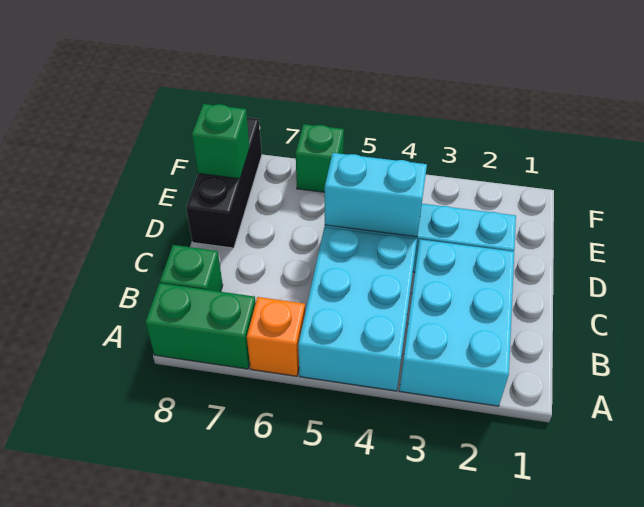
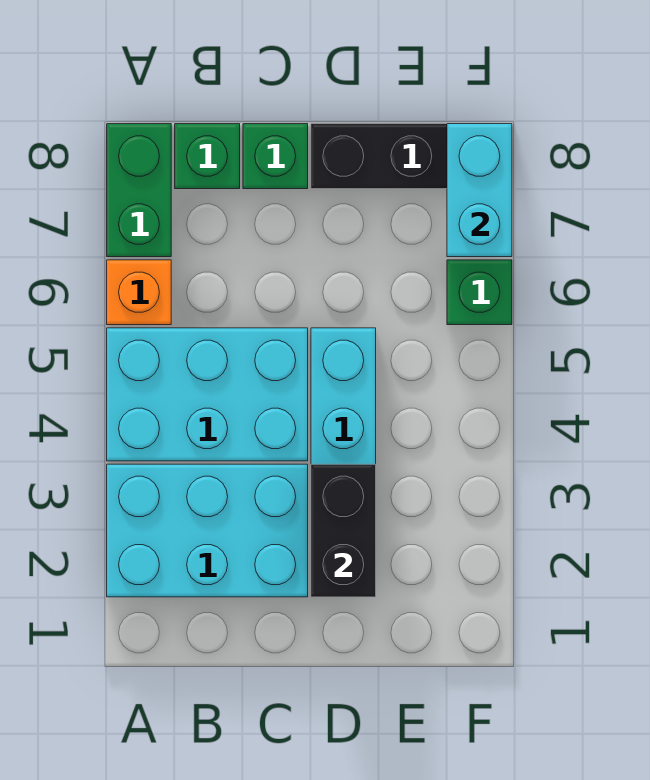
none -> black 1x2 brick [311,464,376,597]
cyan 1x2 brick [325,153,427,237] -> cyan 1x2 brick moved to [447,124,512,257]
green 1x1 brick [192,104,250,179] -> green 1x1 brick moved to [243,124,308,189]

